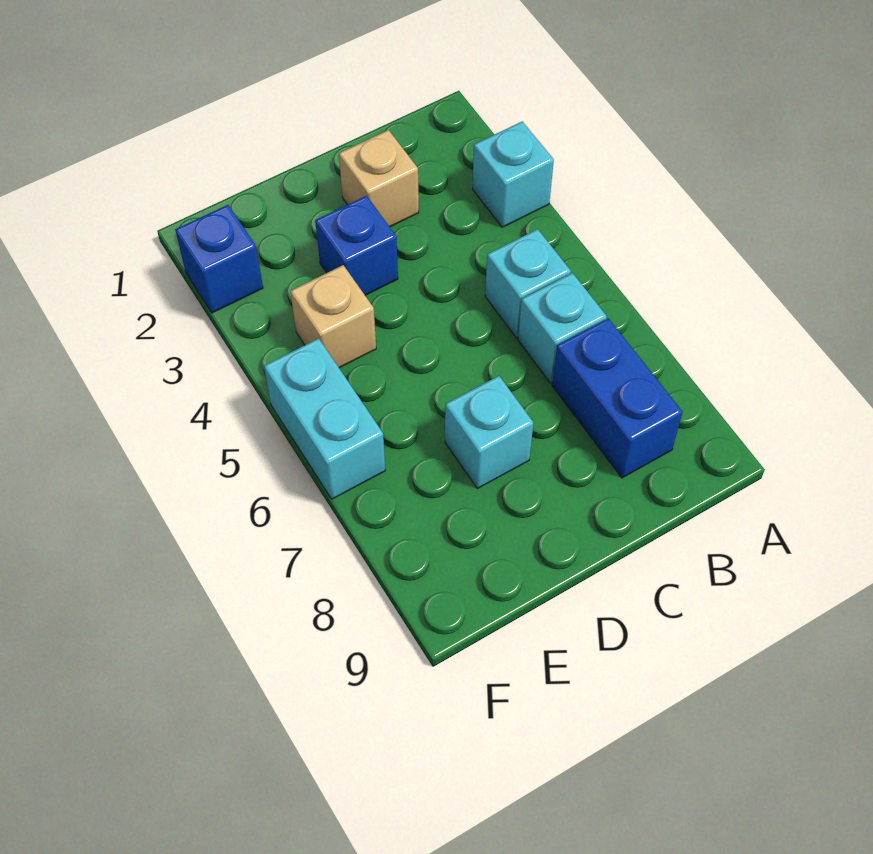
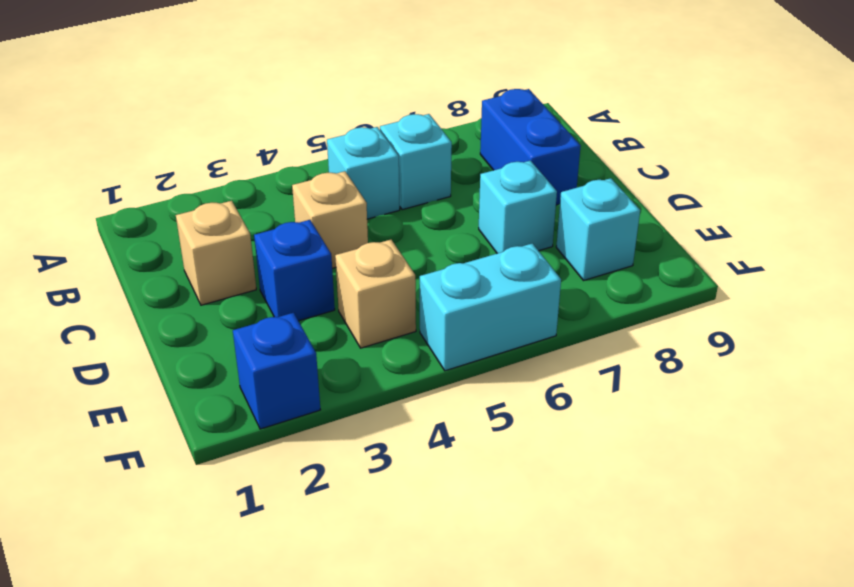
cyan 1x1 brick [473,121,554,227] -> cyan 1x1 brick moved to [556,178,640,281]
blue 1x2 brick [552,318,683,478] -> blue 1x2 brick turned to [480,89,581,205]
none -> tan 1x1 brick [292,171,368,268]

